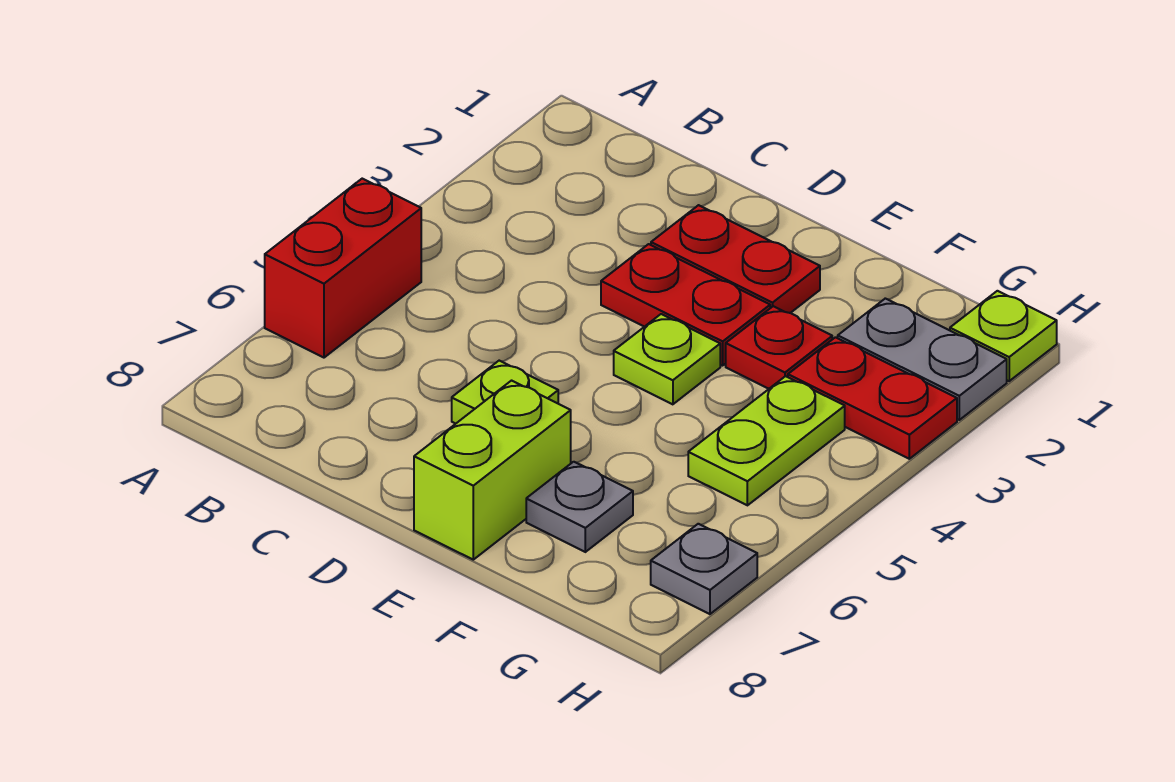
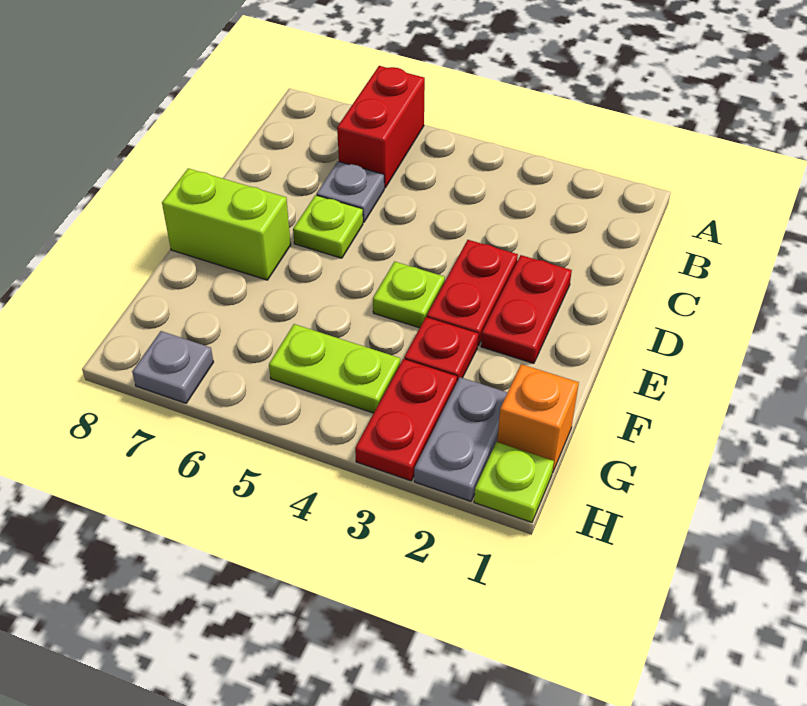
red 1x2 brick [265,179,421,358] -> red 1x2 brick turned to [337,66,425,188]
grey 1x1 plate [526,462,633,552] -> grey 1x1 plate moved to [316,161,384,222]
none -> orange 1x1 brick [497,364,579,473]

